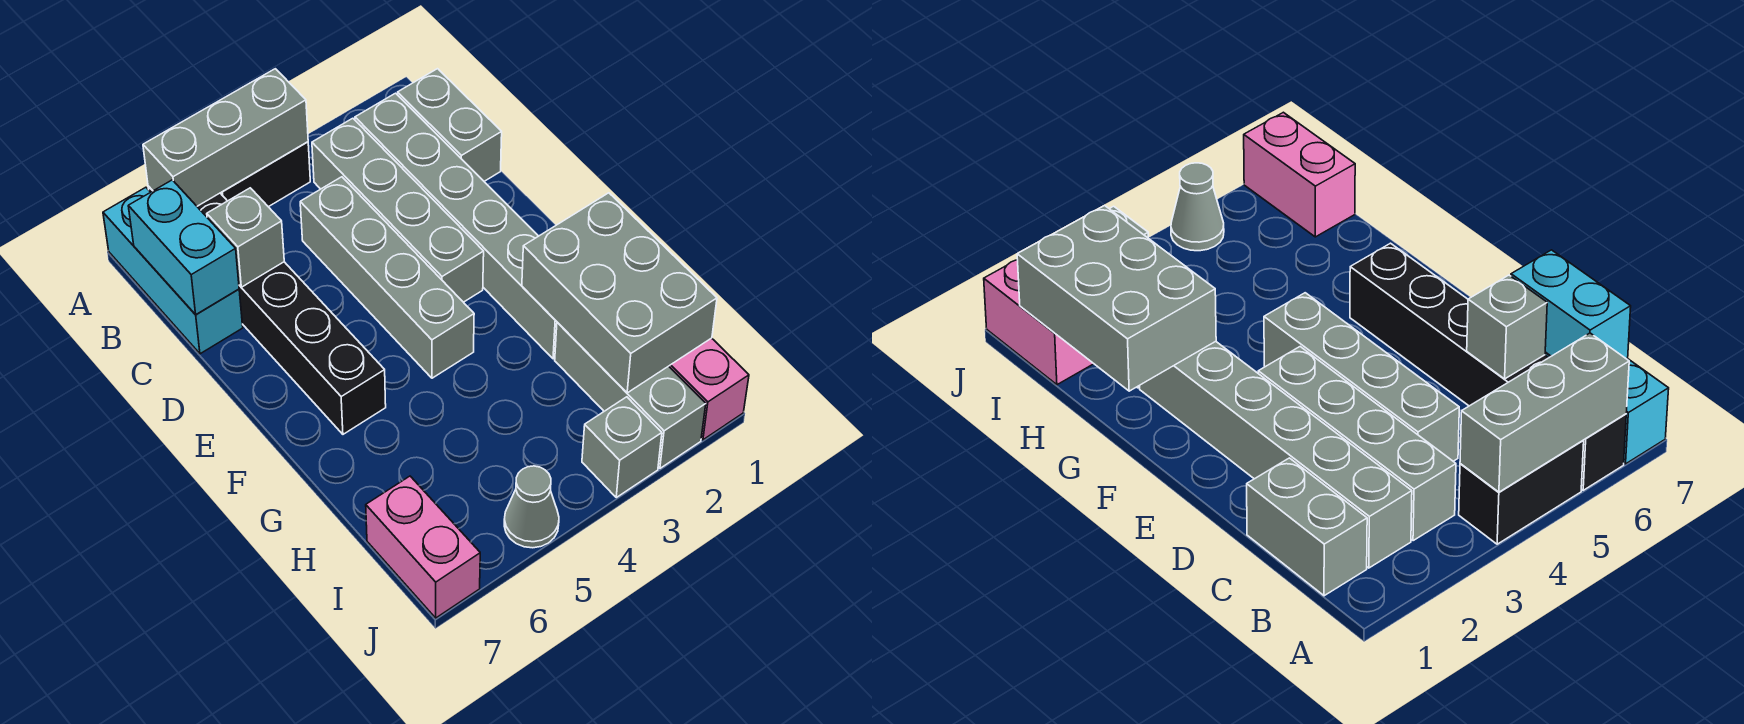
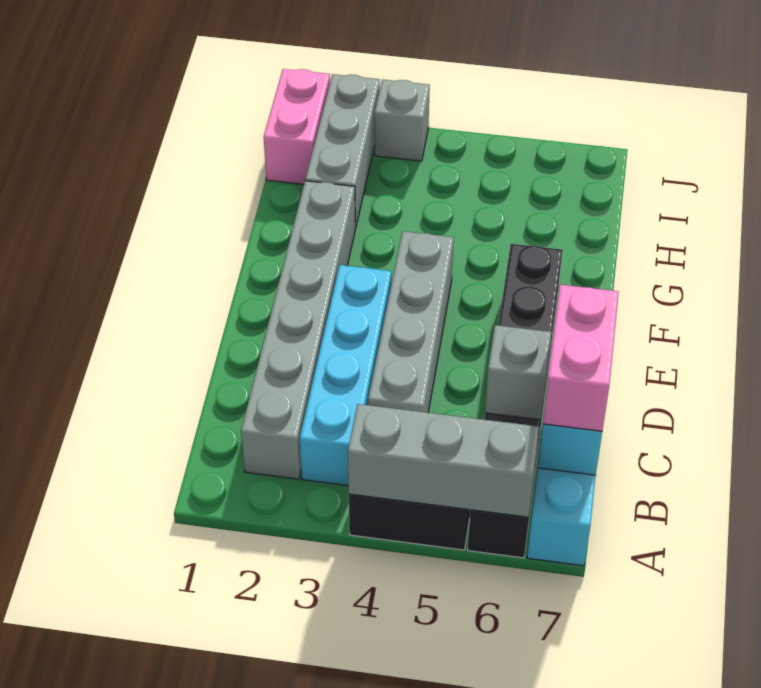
grey 1x2 brick [398,69,502,181] -> none
grey 1x4 brick [312,118,484,302] -> cyan 1x4 brick [300,265,391,485]
grey 2x3 brick [522,193,717,393] -> none
pink 1x2 brick [366,476,480,618] -> pink 1x2 brick moved to [543,285,619,431]
grey 1x1 cone [504,466,559,548] -> none

